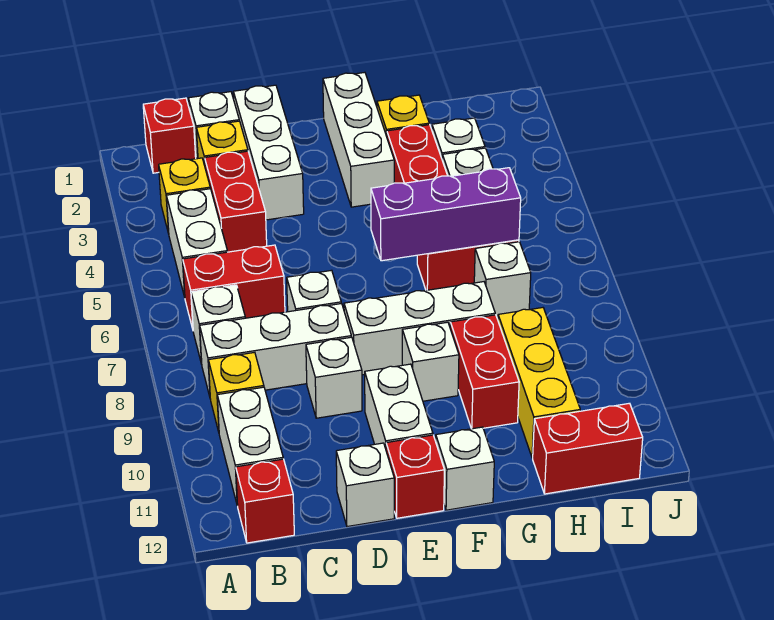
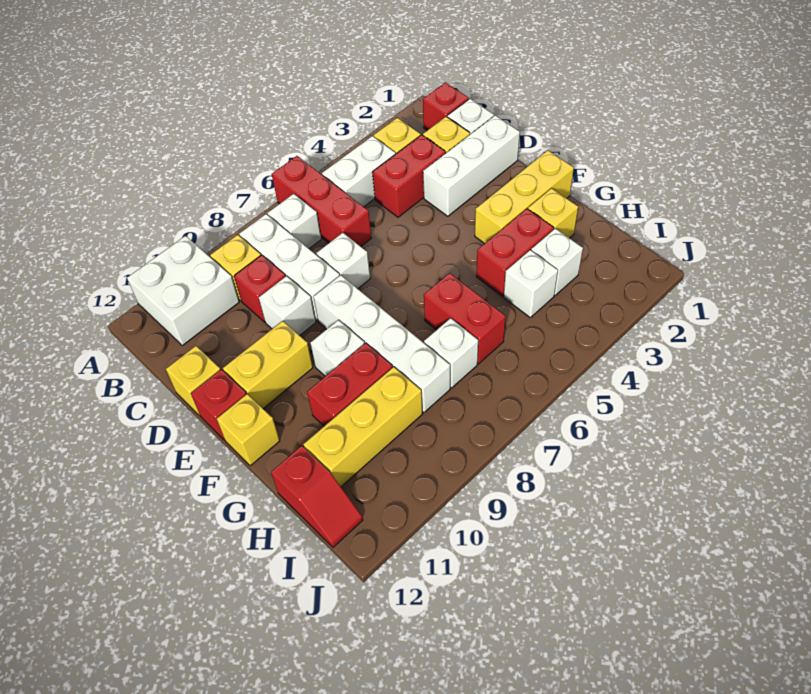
red 1x2 brick [183,245,285,329] -> red 1x3 brick [272,156,371,247]
white 1x2 brick [217,387,283,506] -> white 2x2 brick [127,236,239,346]
red 1x1 brick [236,459,294,543] -> red 1x1 brick moved to [234,255,286,322]
white 1x1 brick [336,443,394,527] -> yellow 1x1 brick [166,346,221,416]
white 1x3 brick [344,282,495,375] -> white 1x4 brick [314,275,450,413]
white 1x2 brick [365,364,433,448] -> yellow 1x2 brick [223,321,313,409]
white 1x3 brick [323,72,394,207] -> yellow 1x3 brick [475,150,574,244]
purple 1x3 brick [371,168,521,261] -> none
white 1x1 brick [436,427,494,510] -> yellow 1x1 brick [217,394,280,466]
red 1x2 brick [533,403,643,494] -> red 1x2 slope [271,446,363,547]

